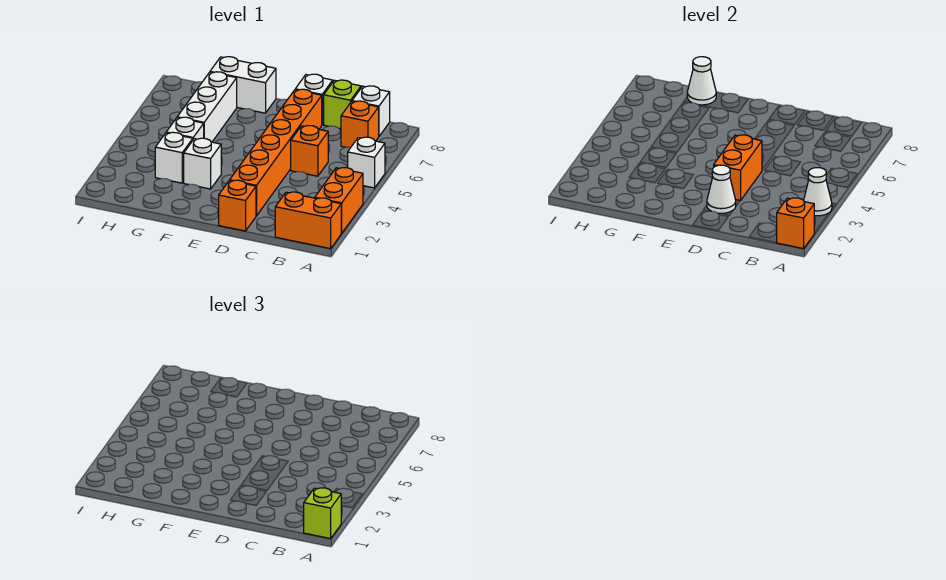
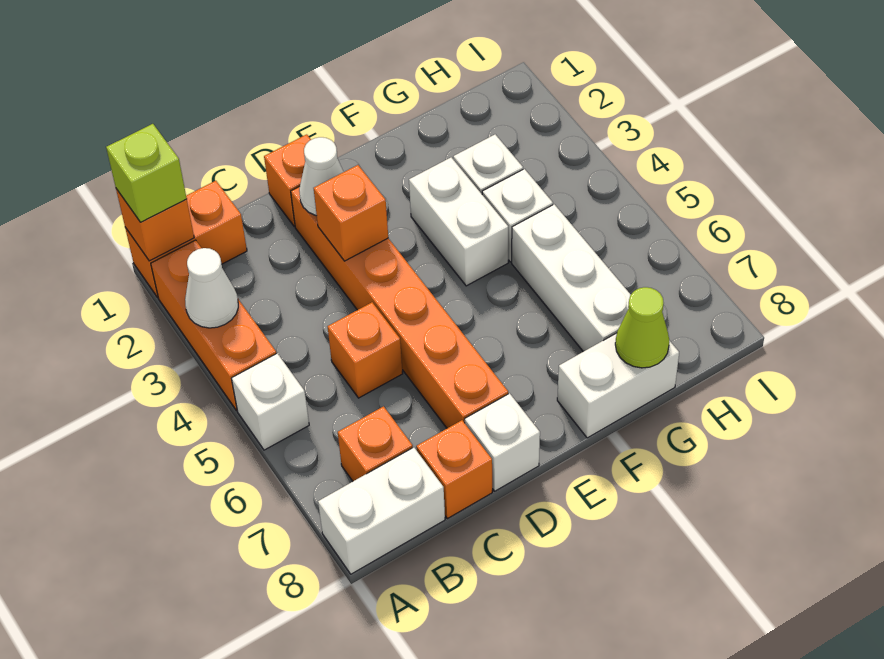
orange 1x2 brick [315,168,363,233] -> orange 1x3 brick [151,240,276,411]
white 1x1 brick [352,86,390,136] -> white 1x2 brick [318,447,445,574]
lime 1x1 brick [324,80,361,129] -> orange 1x1 brick [416,420,492,519]
orange 1x2 brick [714,135,762,201] -> orange 1x1 brick [314,165,388,261]
white 1x1 brick [184,138,221,189] -> white 1x2 brick [409,157,508,286]
white 1x1 cone [687,57,716,105] -> lime 1x1 cone [615,287,669,368]

